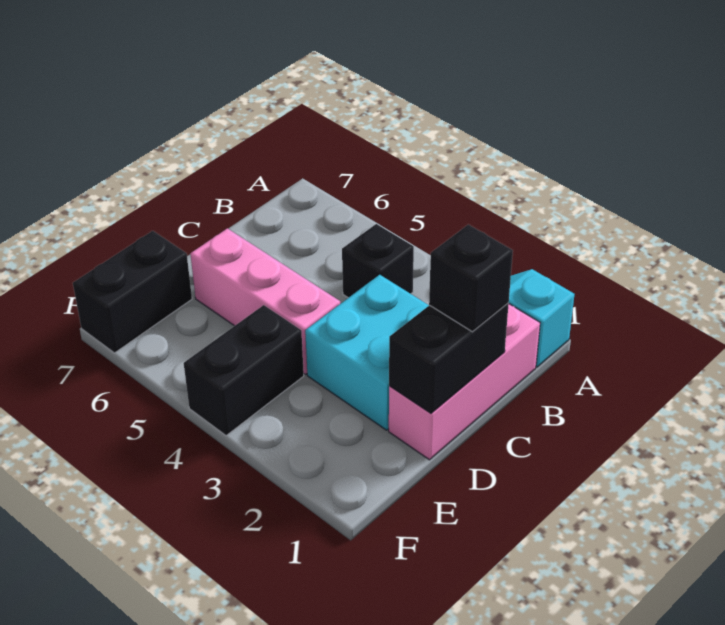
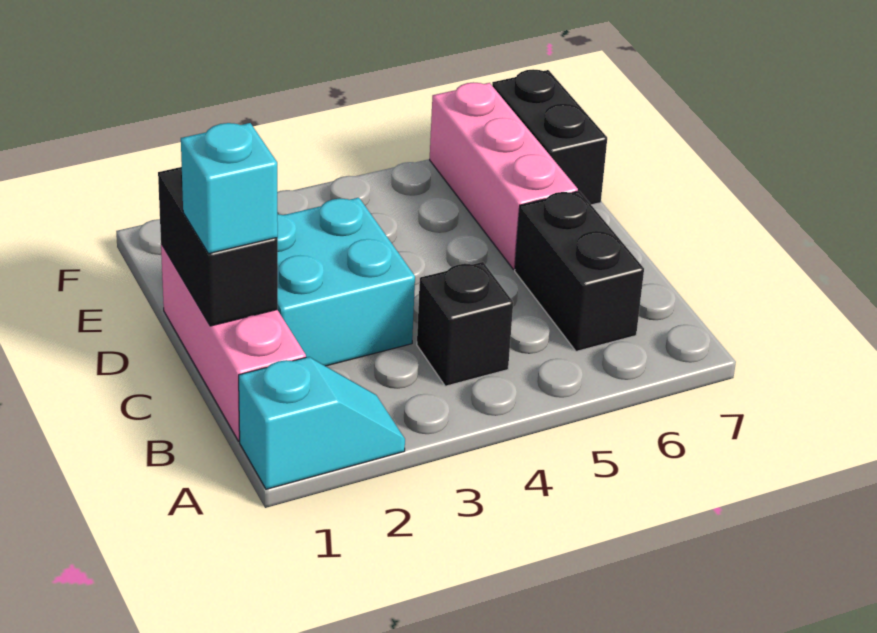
black 1x1 brick [429,224,513,332] -> cyan 1x1 brick [181,123,278,254]
pink 1x3 brick [190,228,340,374] -> pink 1x3 brick turned to [430,82,578,269]
black 1x2 brick [184,305,304,436] -> black 1x2 brick moved to [515,191,644,351]

